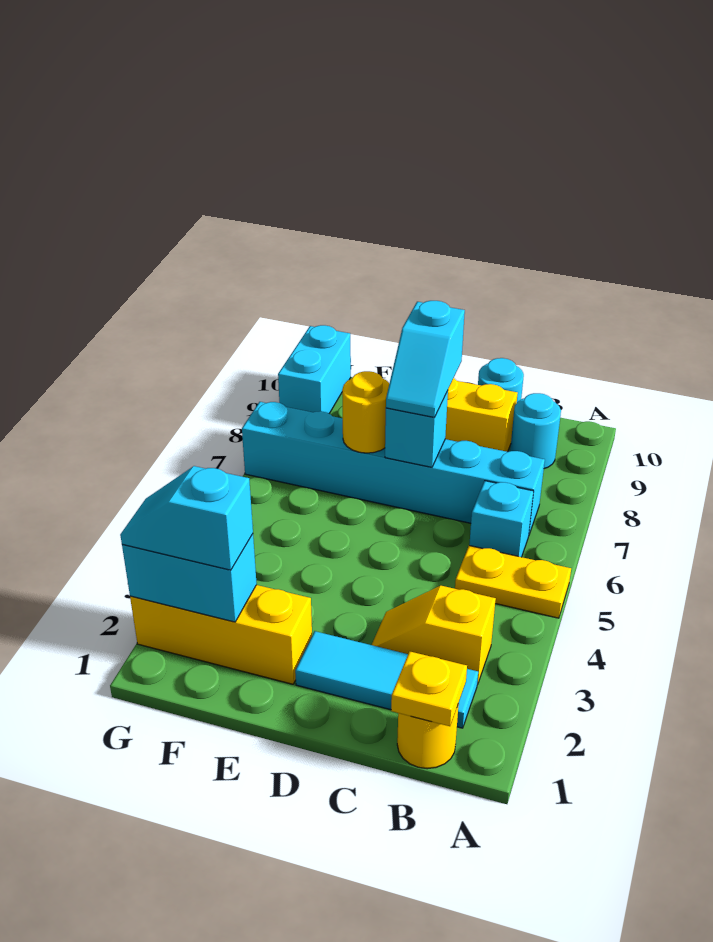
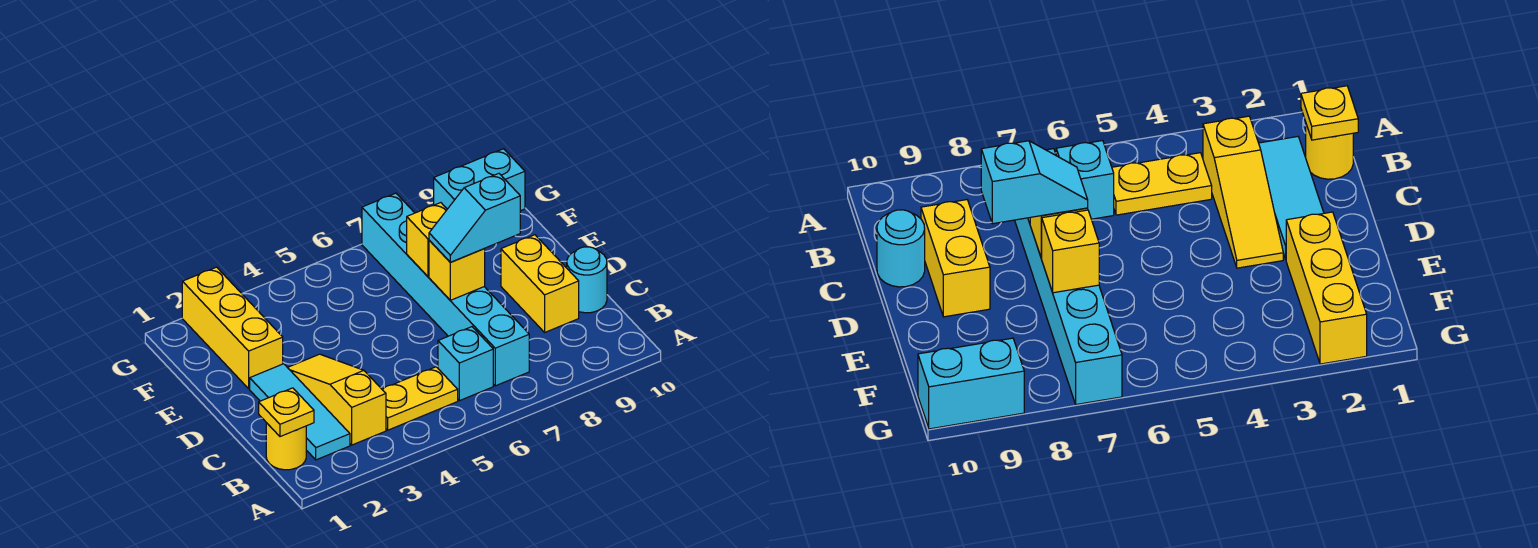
yellow 1x2 plate [455,546,571,618] -> yellow 1x2 plate turned to [382,367,458,430]
yellow 1x2 slope [372,586,496,684] -> yellow 1x3 slope [287,354,386,445]
cyan 1x1 round brick [510,393,561,469] -> none
cyan 1x1 brick [385,391,448,467] -> yellow 1x1 brick [429,241,485,300]
yellow 1x1 round brick [342,371,389,453] -> yellow 1x1 brick [407,203,447,277]
cyan 1x2 brick [122,534,257,622] -> none
cyan 1x2 slope [120,466,253,570] -> none

